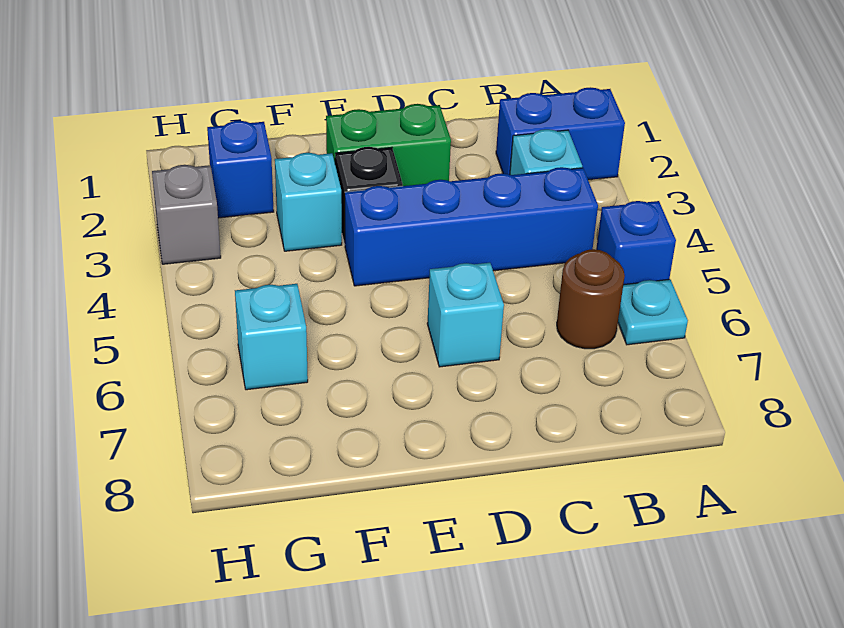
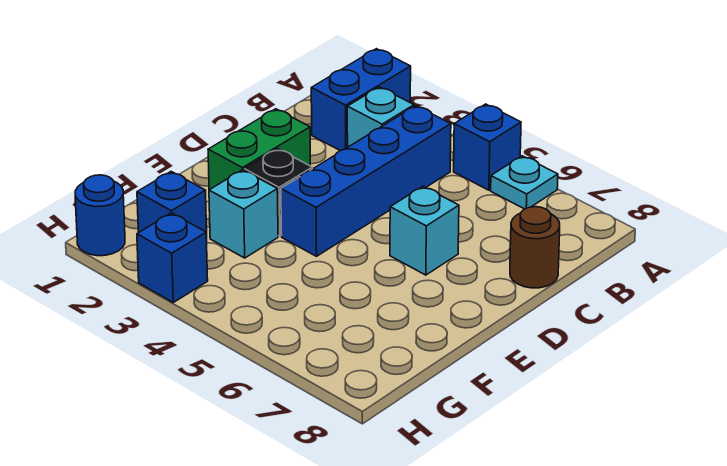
brown 1x1 round brick [557,249,625,349] -> brown 1x1 round brick moved to [510,207,560,288]
cyan 1x1 brick [235,284,308,390] -> none
none -> blue 1x1 round brick [75,175,125,256]
grey 1x1 brick [152,165,221,264] -> blue 1x1 brick [137,213,208,302]

